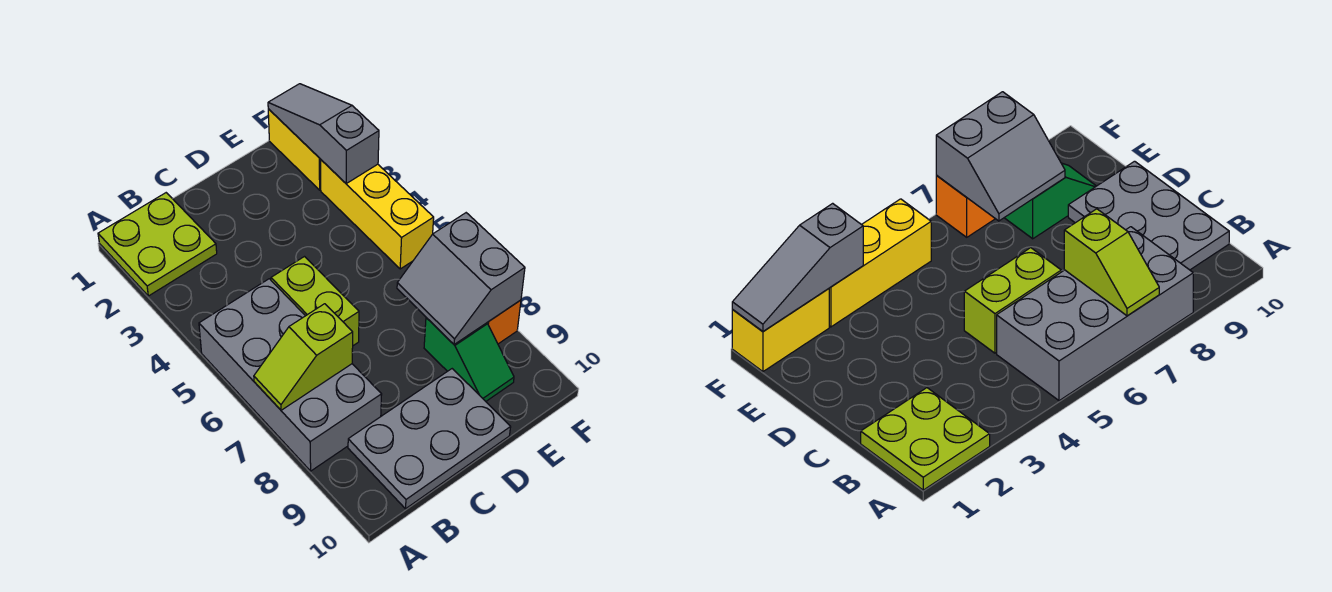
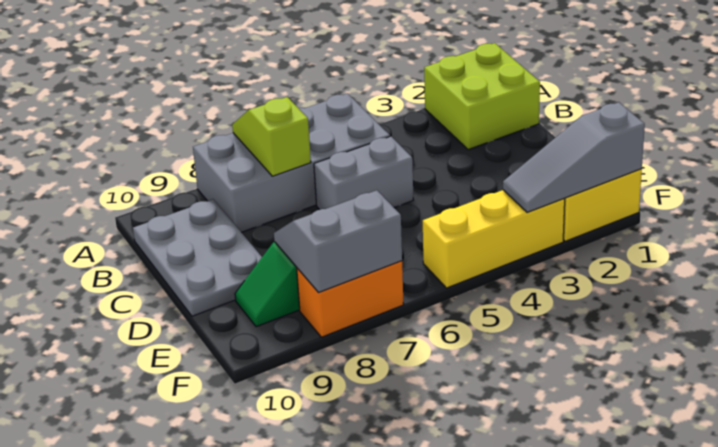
lime 2x2 plate [98,193,217,296] -> lime 2x2 brick [424,43,540,150]
lime 1x2 brick [271,257,359,346] -> grey 1x2 brick [314,136,413,210]
grey 1x3 slope [268,84,379,183] -> grey 1x3 slope turned to [503,102,645,213]

